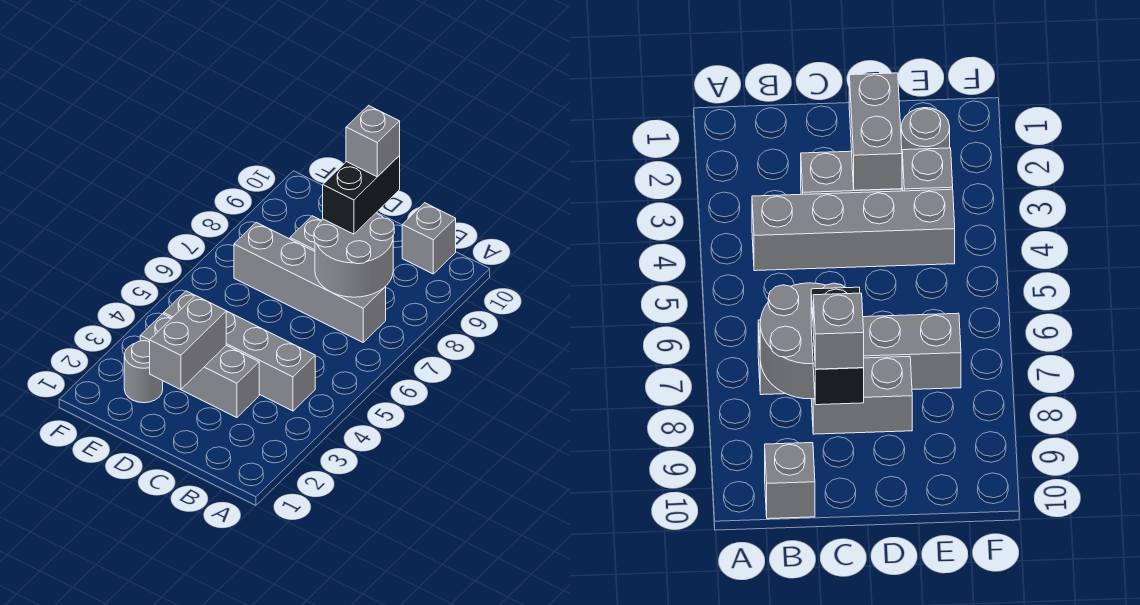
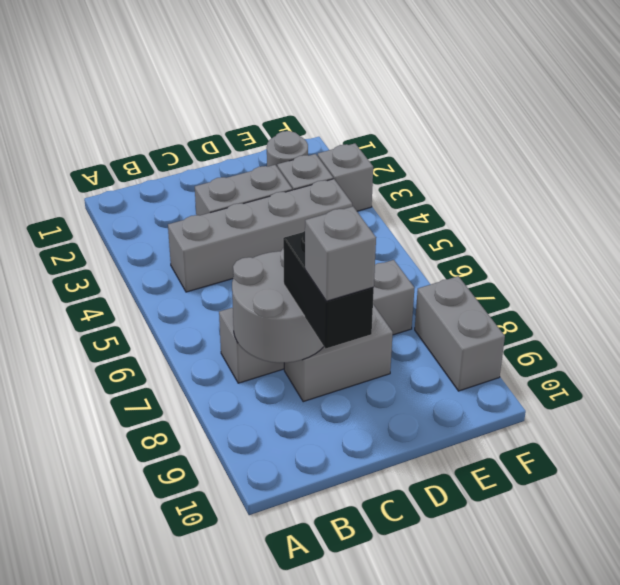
grey 1x1 brick [402,203,456,274] -> grey 1x1 brick moved to [318,143,373,211]
grey 1x2 brick [150,295,226,390] -> grey 1x2 brick moved to [415,276,505,391]

